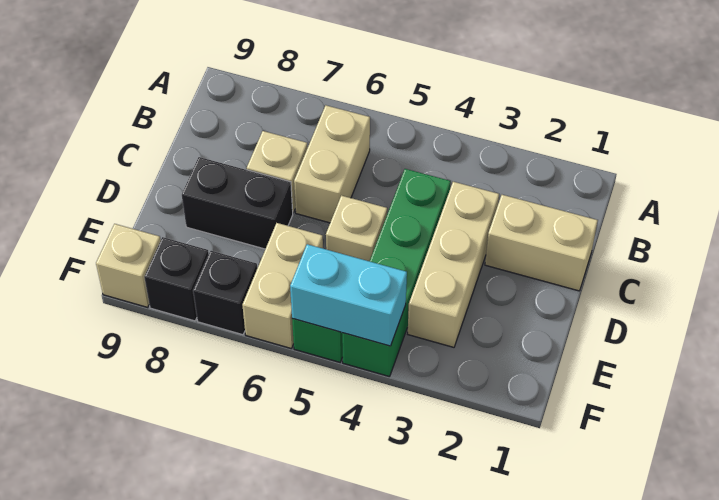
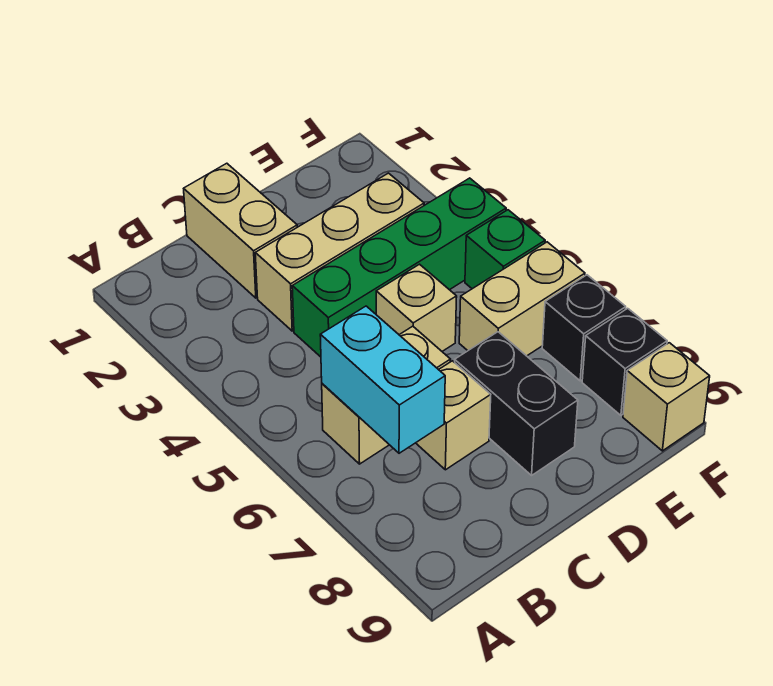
cyan 1x2 brick [290,244,407,346] -> cyan 1x2 brick moved to [320,306,445,453]

